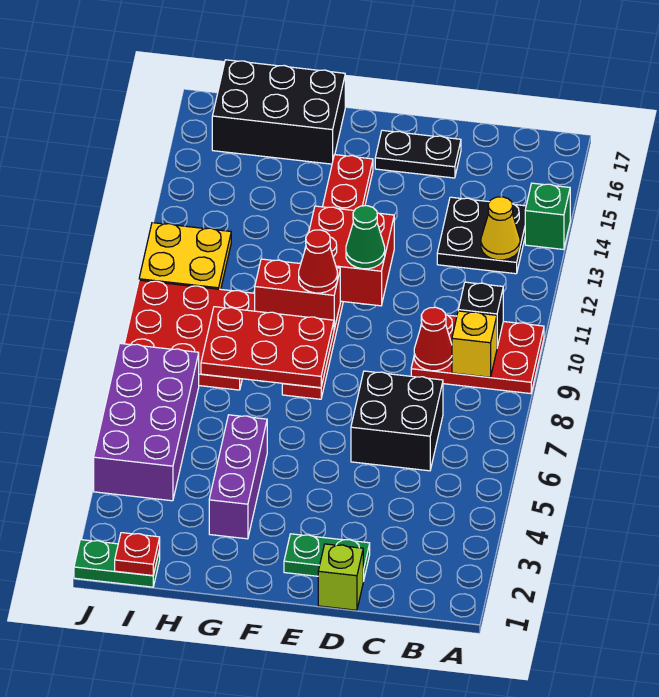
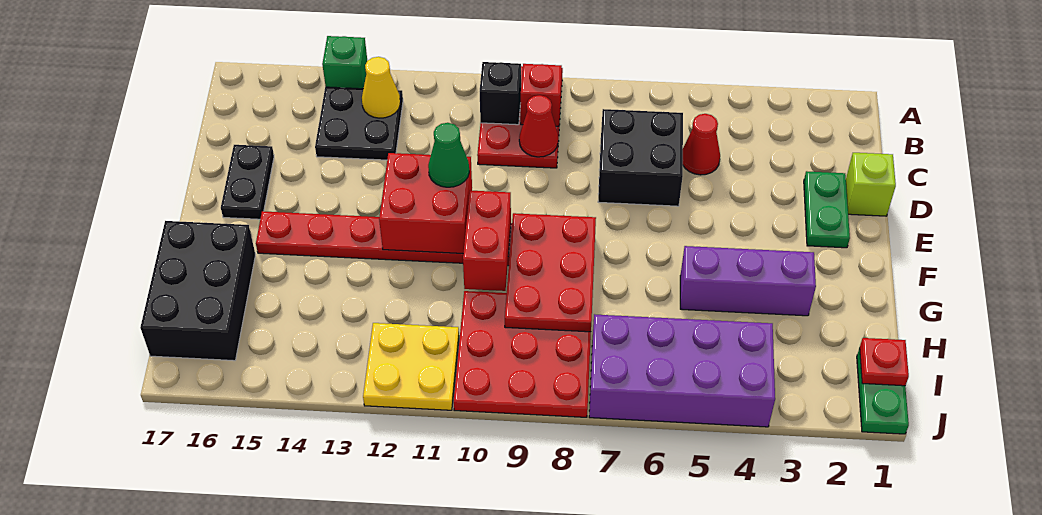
yellow 1x1 brick [452,311,497,377] -> red 1x1 brick [521,64,562,126]
red 1x1 cone [299,230,337,293] -> red 1x1 cone moved to [683,114,720,175]

